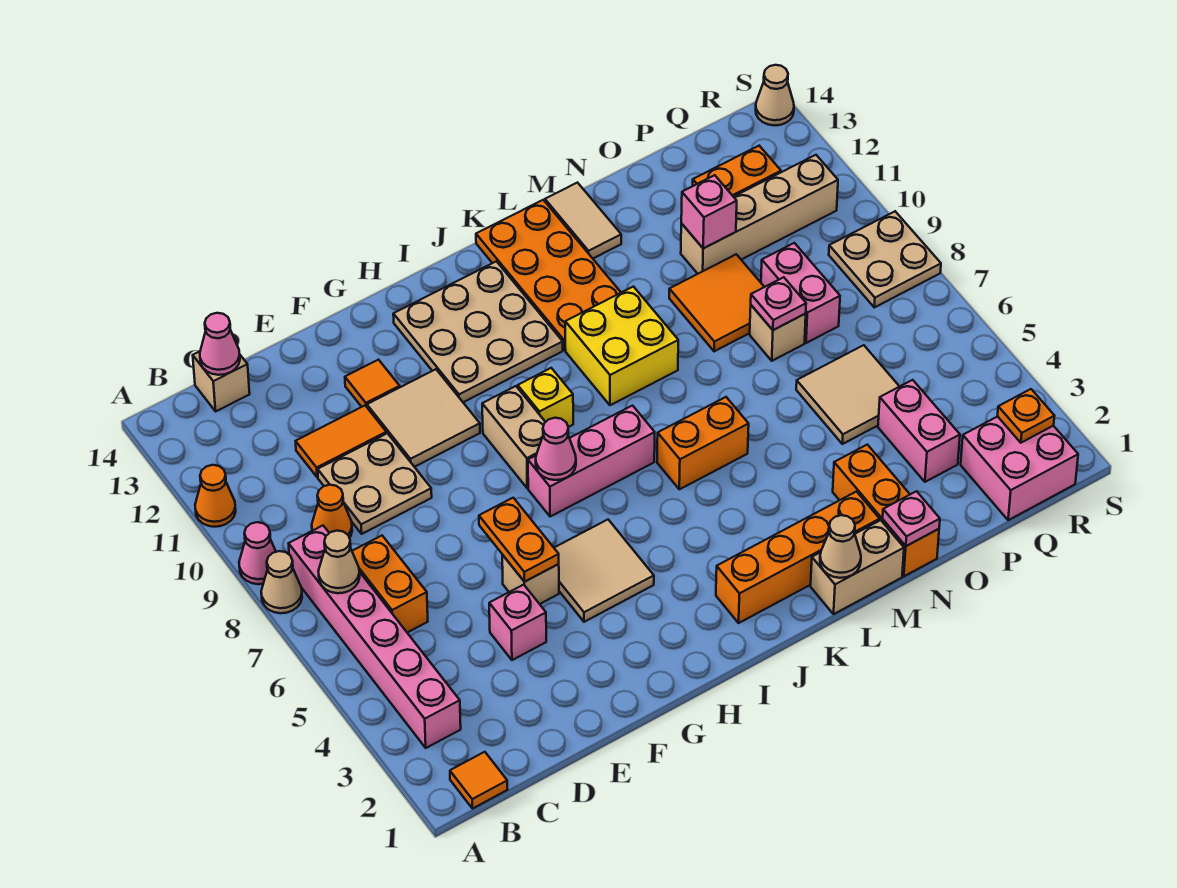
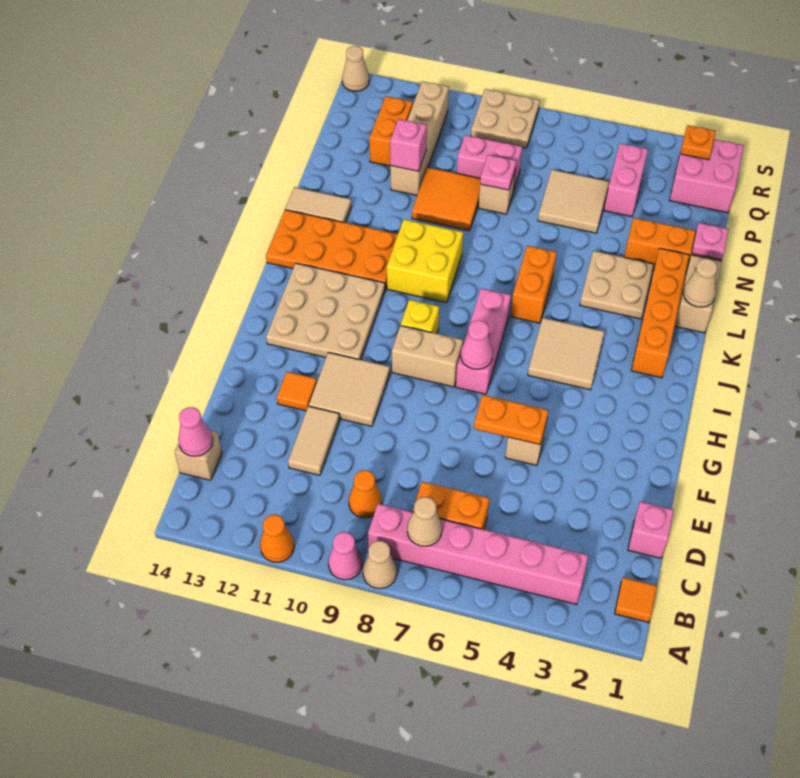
tan 2x2 plate [318,433,432,534] -> tan 2x2 plate moved to [580,251,654,319]
orange 1x2 tile [296,406,386,477] -> tan 1x2 tile [288,406,339,475]
pink 1x1 brick [489,585,546,660] -> pink 1x1 brick moved to [628,502,674,558]
tan 2x2 tile [554,520,654,622] -> tan 2x2 tile moved to [528,318,604,390]
pink 1x2 brick [878,380,960,482] -> pink 1x2 brick turned to [604,143,648,217]

